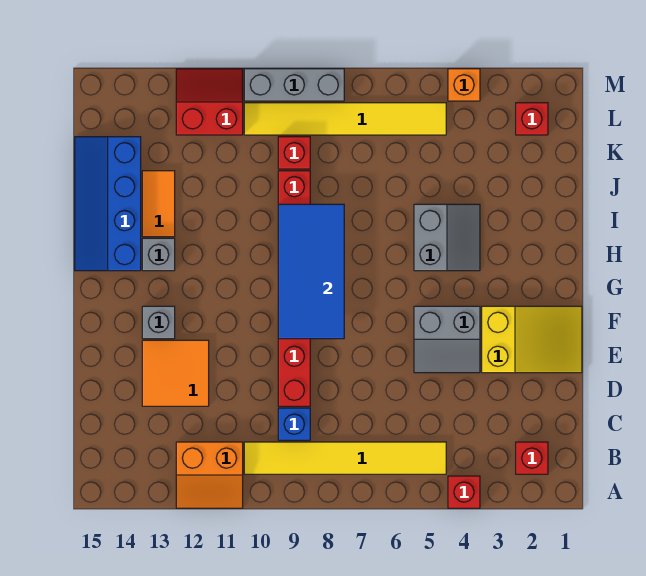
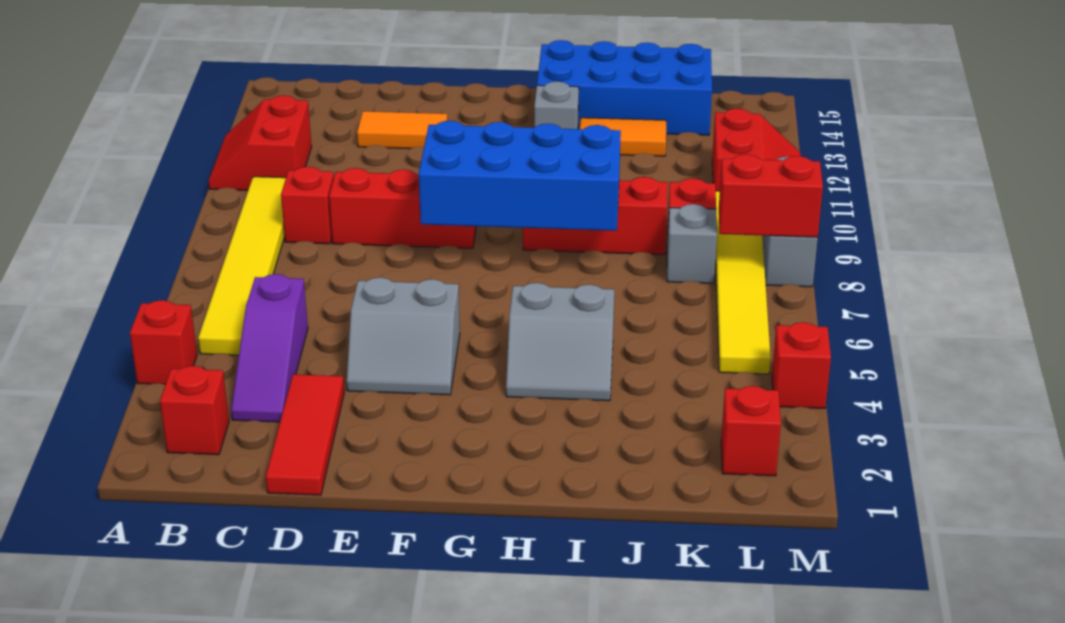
orange 2x2 slope [176,442,243,508] -> red 2x2 slope [209,95,312,190]
none -> purple 1x3 slope [231,274,308,422]
blue 1x1 brick [278,408,310,440] -> red 1x1 brick [281,167,334,244]
none -> red 1x3 tile [266,374,344,495]
orange 2x2 tile [142,340,209,406] -> orange 1x2 tile [357,111,448,149]
yellow 2x3 slope [482,306,582,373] -> none
grey 2x2 slope [414,306,480,373] -> grey 2x2 slope turned to [347,278,460,395]
blue 2x4 tile [278,204,344,339] -> blue 2x4 brick [419,121,621,231]
grey 1x1 brick [142,306,175,339] -> grey 1x1 brick moved to [667,204,717,283]
blue 2x4 slope [75,137,141,271] -> blue 2x4 brick [537,40,712,135]
none -> red 1x2 brick [719,154,823,237]
orange 1x1 brick [448,69,480,101] -> red 1x1 brick [772,322,831,409]

